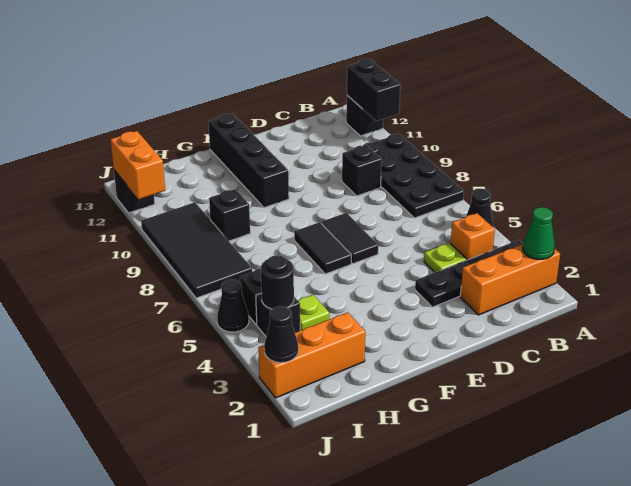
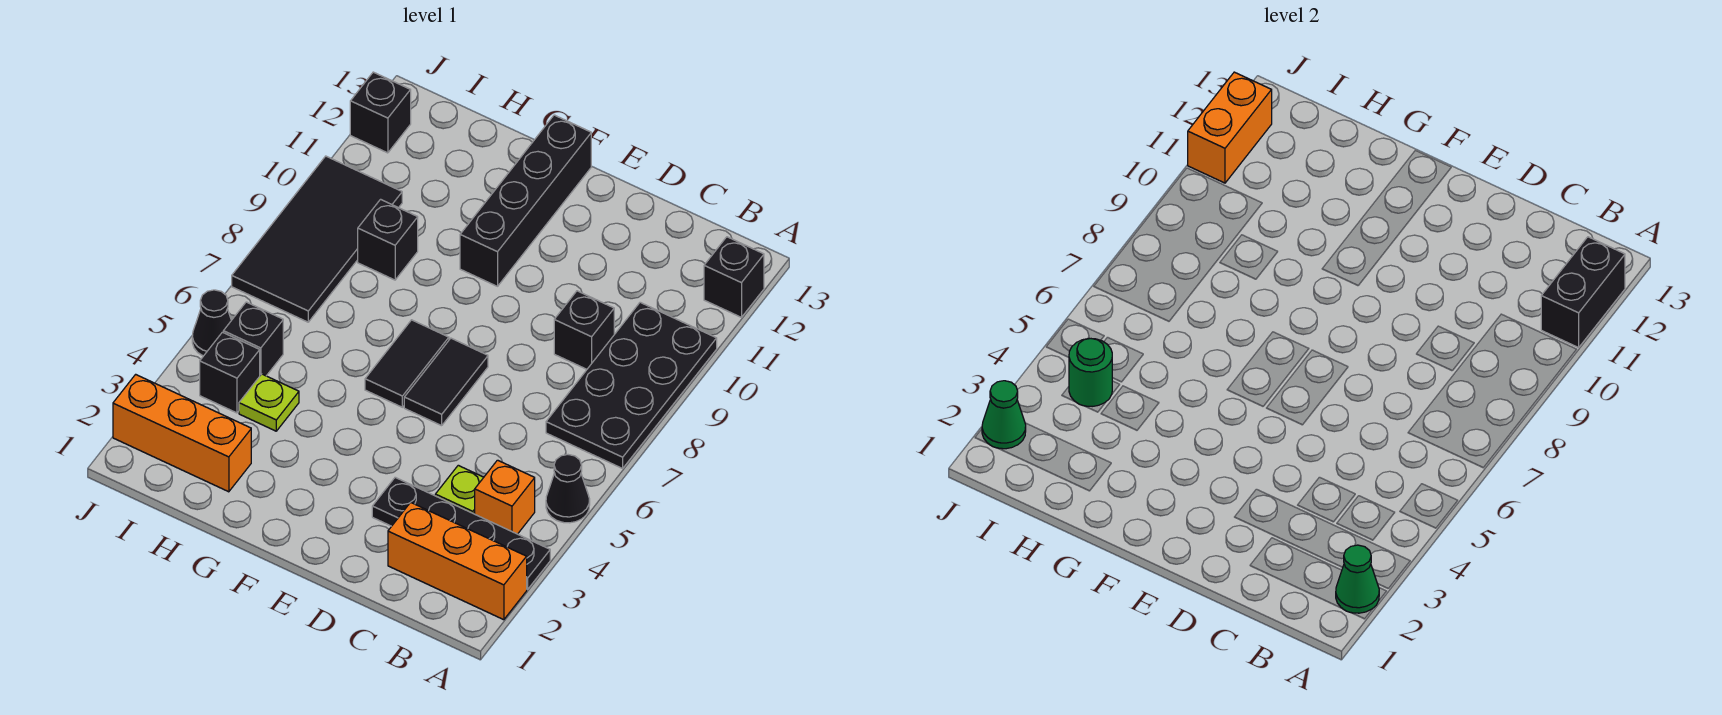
black 1x1 round brick [261,255,294,309] -> green 1x1 round brick [1069,339,1112,407]
black 1x1 cone [264,306,298,363] -> green 1x1 cone [982,381,1026,449]

